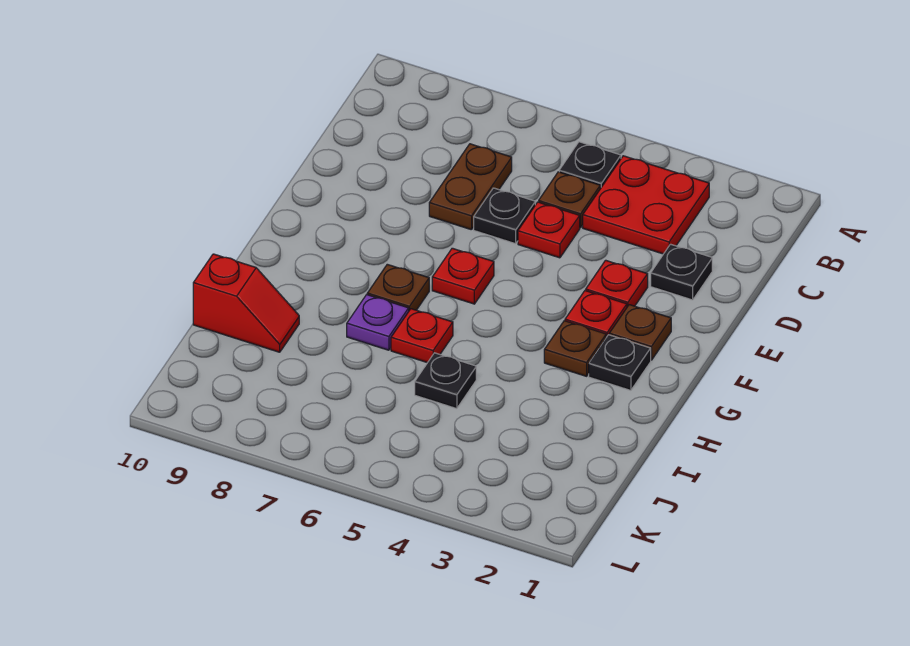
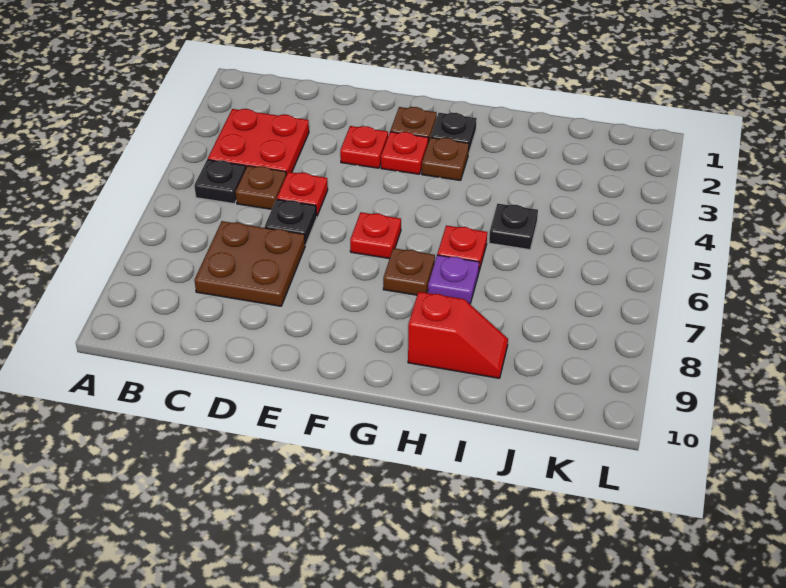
brown 1x2 plate [429,144,512,230] -> brown 2x2 plate [194,221,305,306]
black 1x1 plate [651,244,712,300] -> none
red 1x2 slope [193,254,299,352] -> red 1x2 slope turned to [408,292,508,378]

